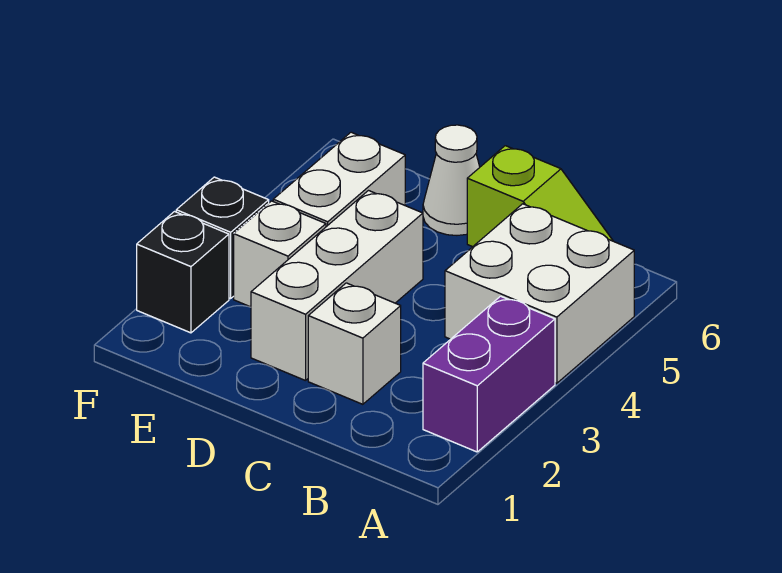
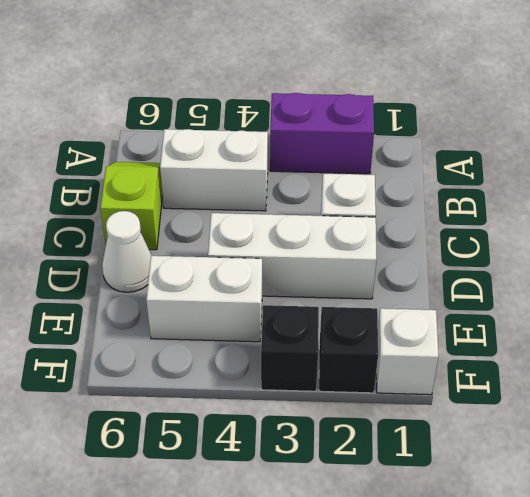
white 2x2 brick [445,204,634,383] -> white 1x2 brick [160,129,268,211]
white 1x1 brick [234,201,326,307] -> white 1x1 brick moved to [376,308,439,395]

